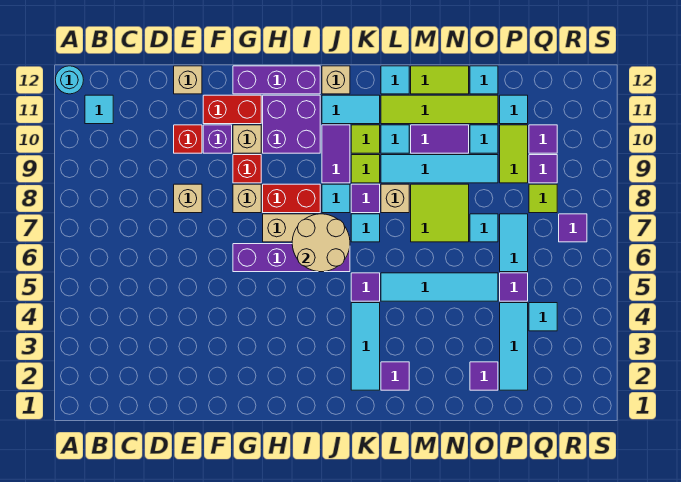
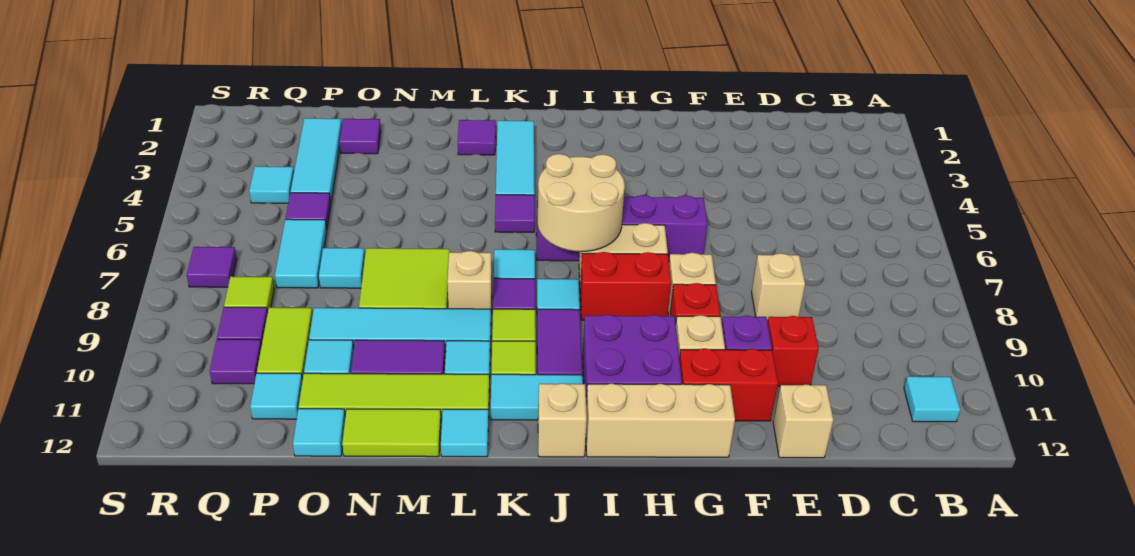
cyan 1x1 round brick [55,66,83,94] -> none
purple 1x3 brick [233,66,320,94] -> tan 1x3 brick [586,383,735,457]
cyan 1x4 tile [381,273,498,301] -> none

